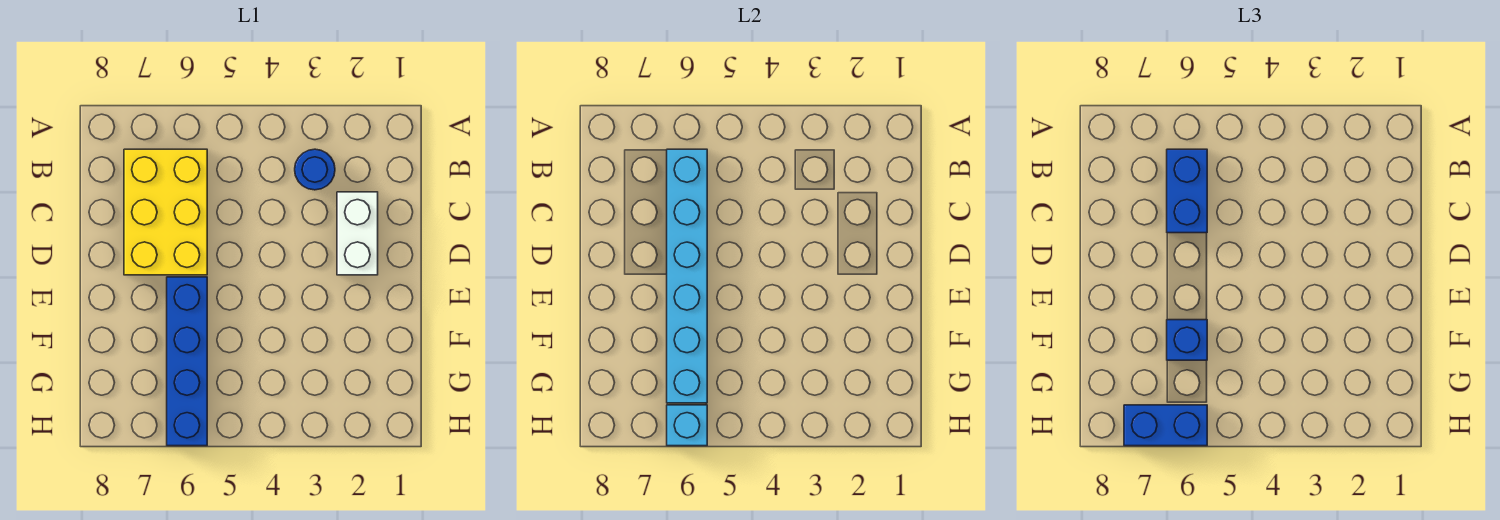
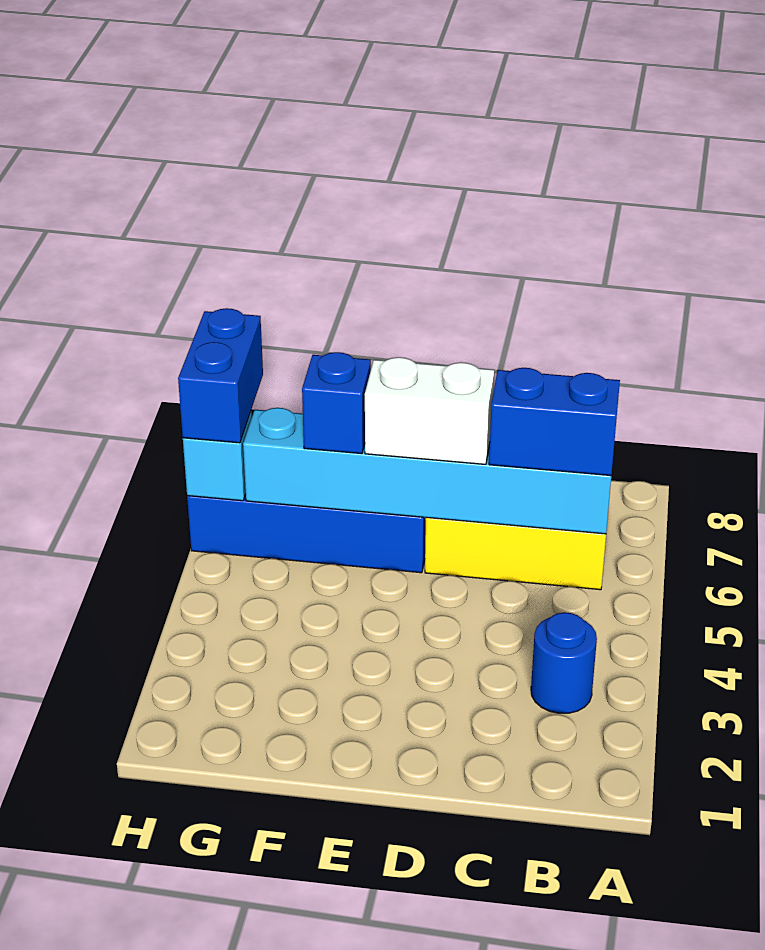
white 1x2 brick [337,192,378,275] -> white 1x2 brick moved to [365,357,494,464]

